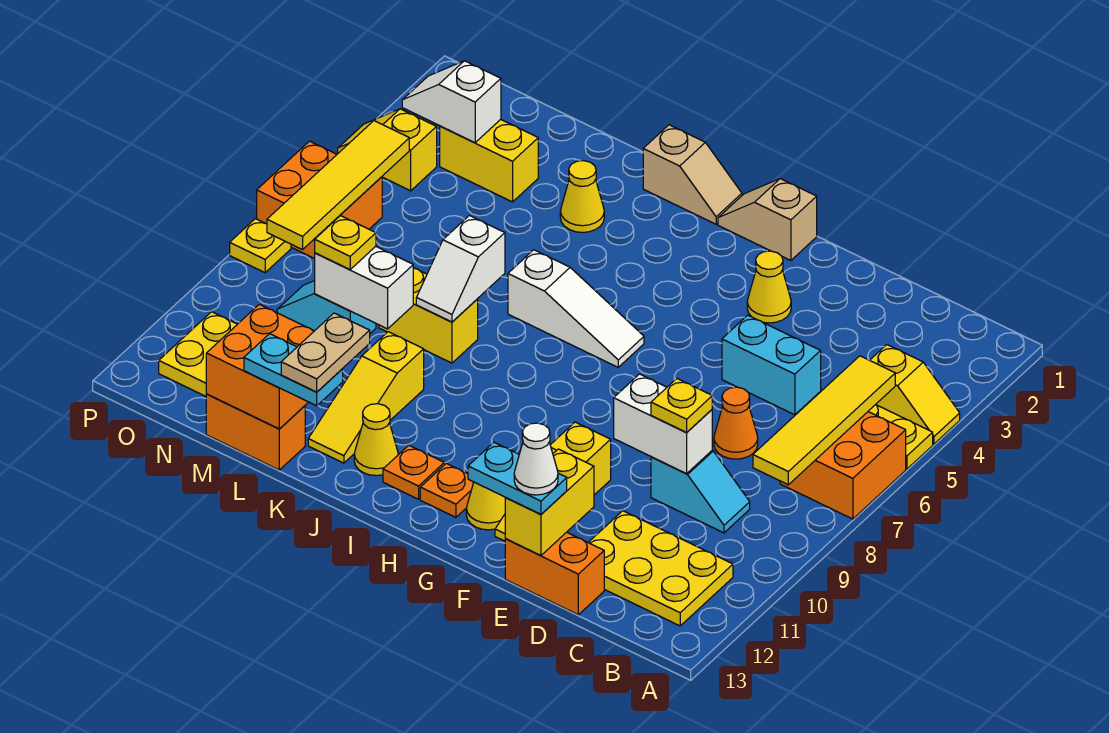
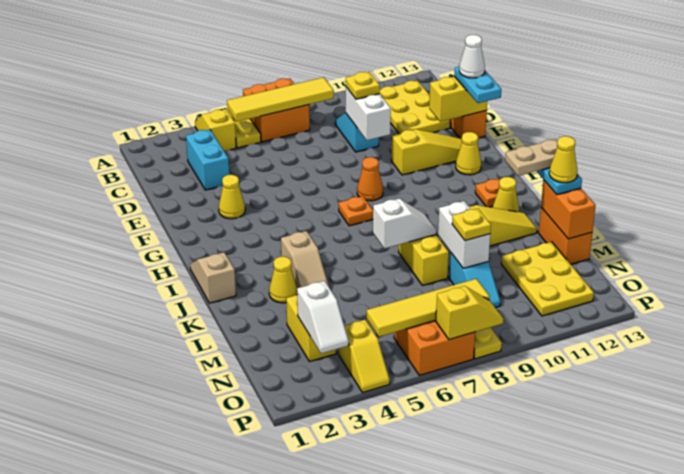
cyan 1x2 brick [722,315,821,415] -> cyan 1x2 brick moved to [186,130,229,190]
orange 1x1 cone [714,387,758,459] -> orange 1x1 cone moved to [357,157,383,201]
tan 1x2 slope [718,179,817,260] -> tan 1x2 slope moved to [281,231,329,288]
white 1x3 slope [508,250,644,367] -> none
orange 1x1 plate [420,463,474,517] -> orange 1x1 plate moved to [339,196,373,226]
orange 2x2 brick [206,304,314,429] -> orange 1x2 brick [541,180,596,239]
none -> yellow 1x1 cone [549,136,577,183]
none -> yellow 1x2 slope [436,286,504,340]

